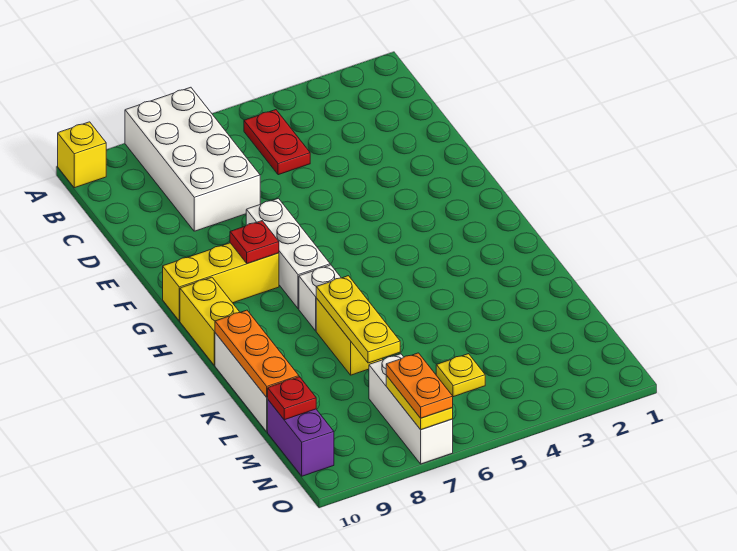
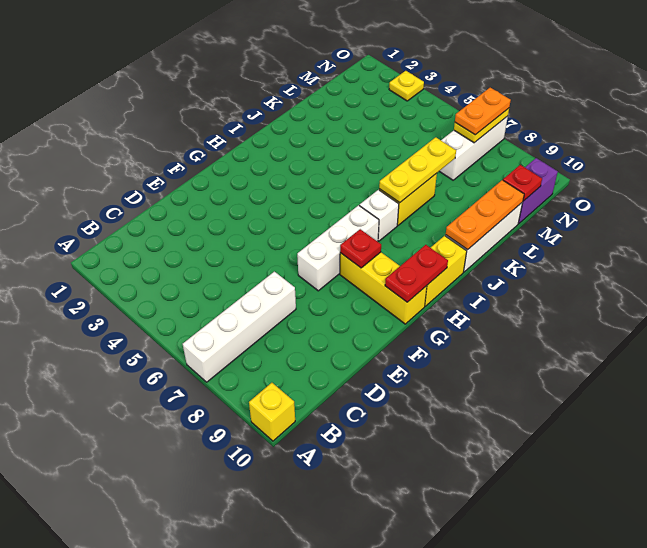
white 2x4 brick [125,87,260,231] -> white 1x4 brick [183,272,296,382]
red 1x2 plate [244,110,310,175] -> red 1x2 plate moved to [385,245,448,302]
yellow 1x1 plate [436,354,485,397] -> yellow 1x1 plate moved to [389,71,424,101]

